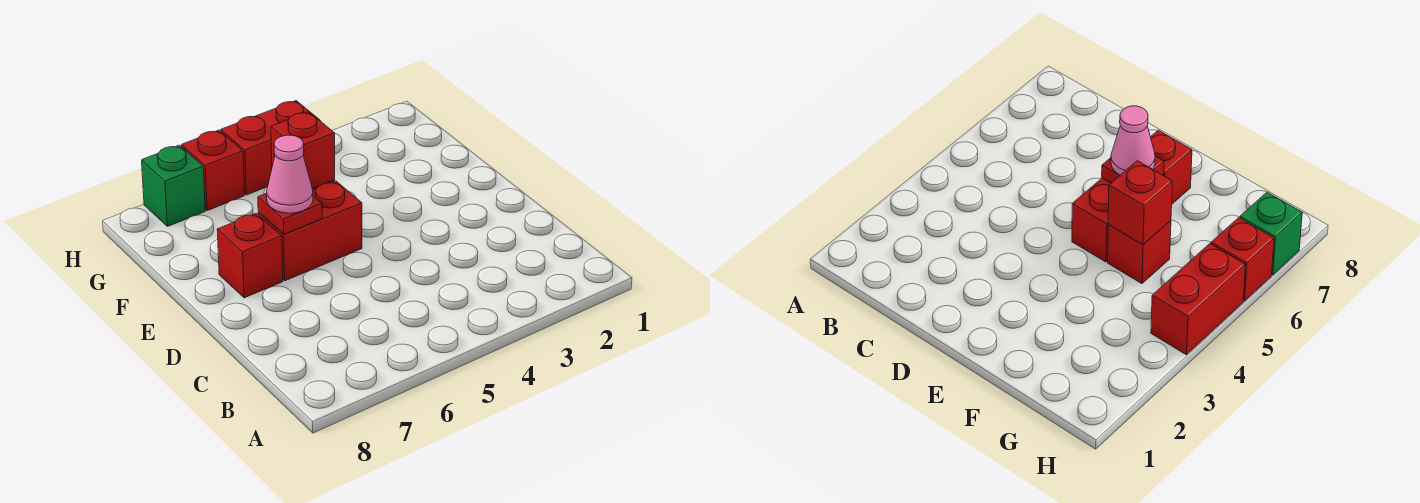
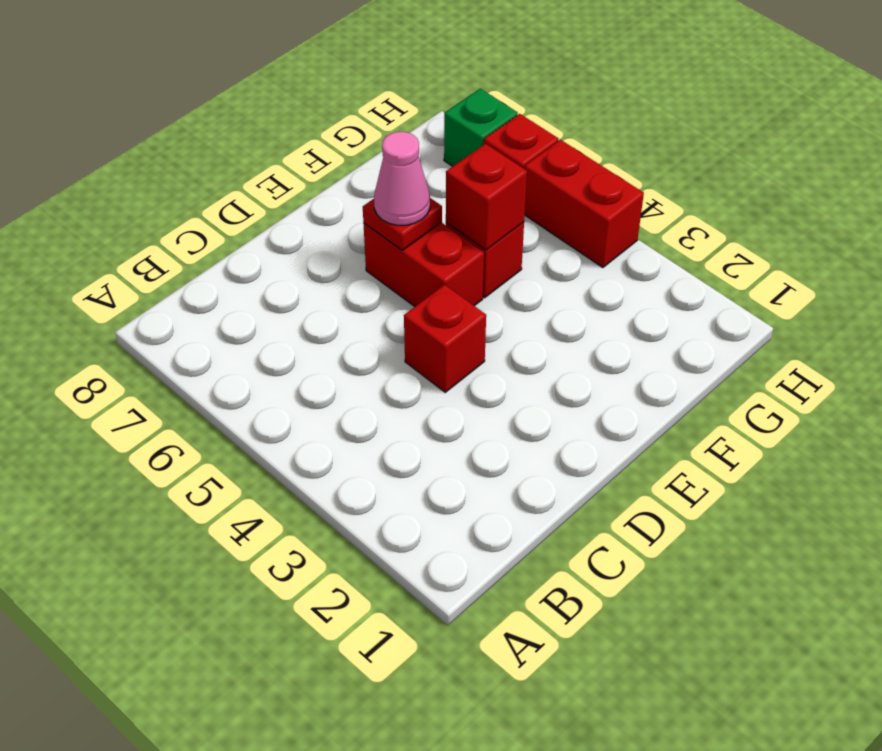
red 1x1 brick [217,213,283,298] -> red 1x1 brick moved to [404,285,486,392]

